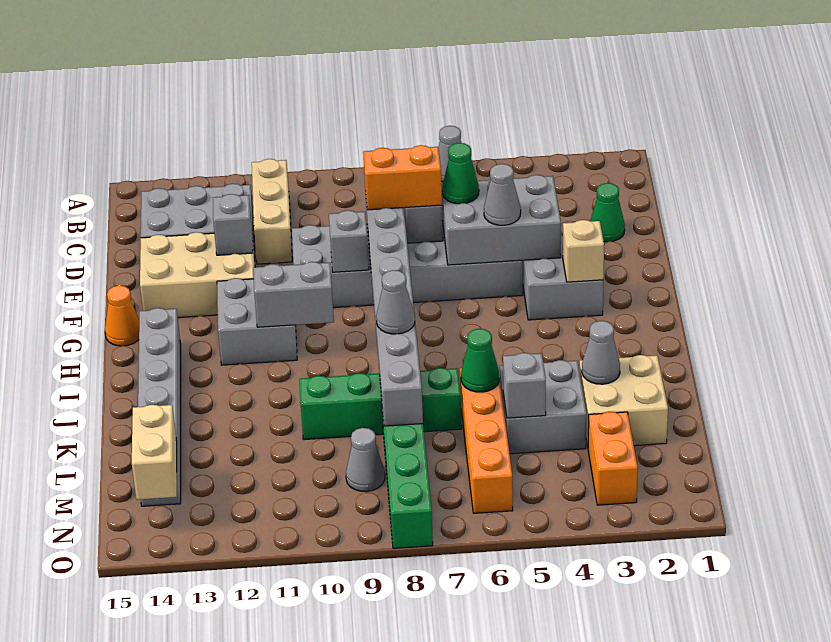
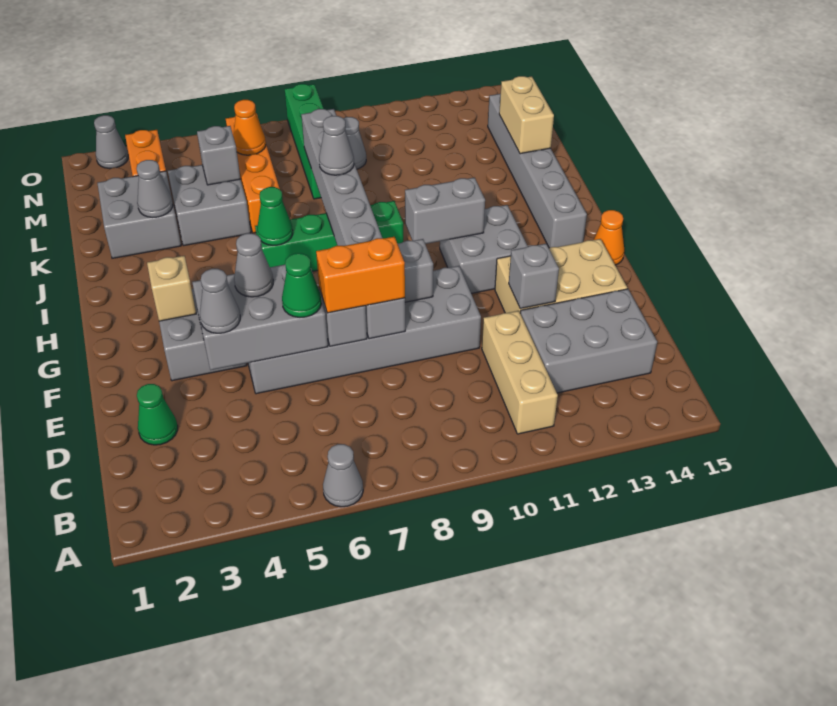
none -> grey 1x1 cone [200,269,240,333]
tan 2x2 brick [580,355,668,446] -> grey 2x2 brick [97,171,181,258]
green 1x1 cone [461,329,500,392] -> green 1x1 cone moved to [257,187,293,245]
green 1x4 brick [299,368,462,440] -> green 1x4 brick moved to [255,201,403,271]
none -> orange 1x1 cone [233,100,266,155]
tan 1x2 brick [132,405,177,500] -> tan 1x2 brick moved to [499,76,554,154]
none -> grey 1x1 cone [94,115,128,168]

